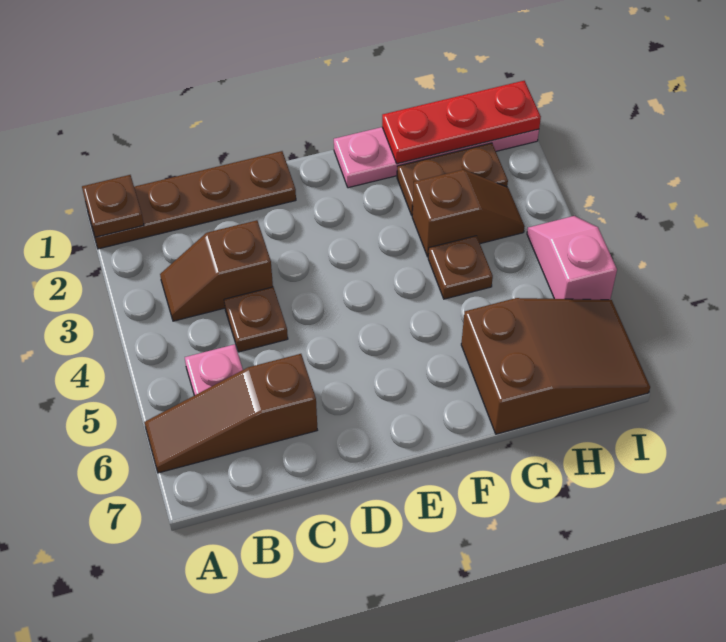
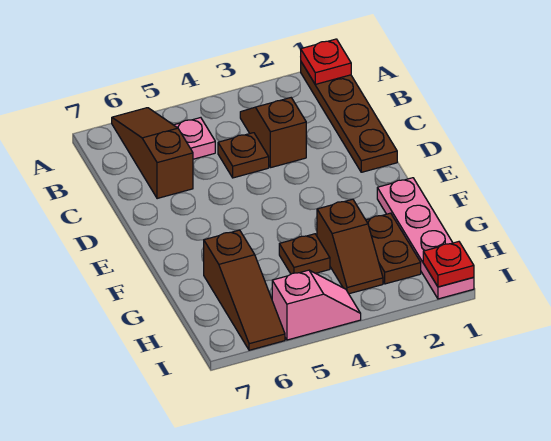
brown 1x1 plate [82,175,144,237] -> red 1x1 plate [301,39,351,84]
red 1x3 plate [382,81,541,164] -> red 1x1 plate [423,242,474,287]
brown 2x3 slope [461,298,650,434] -> brown 1x3 slope [204,230,285,350]

